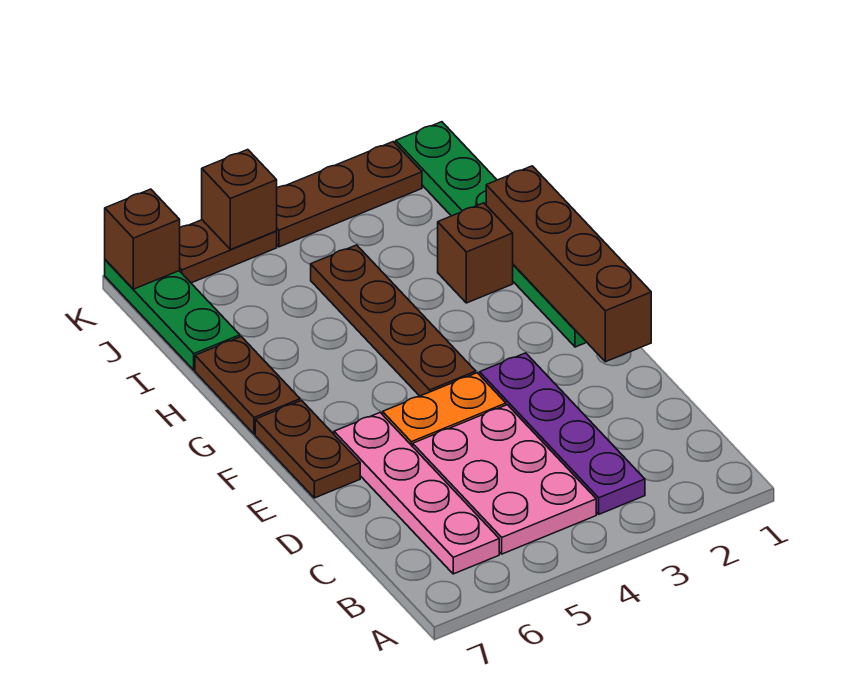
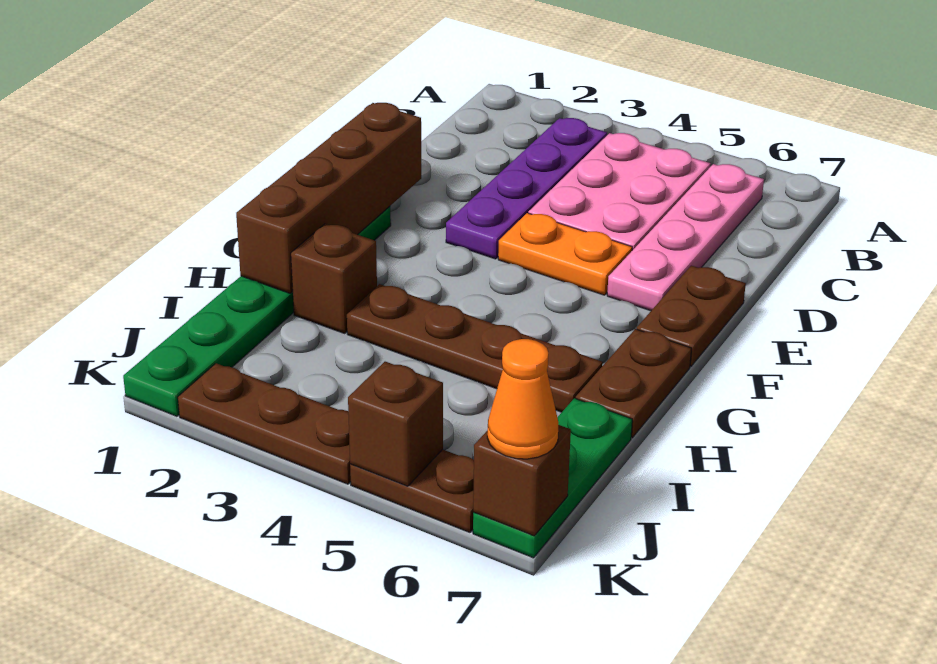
brown 1x4 plate [311,245,476,396] -> brown 1x4 plate turned to [347,284,603,412]
none -> orange 1x1 cone [487,339,558,459]

